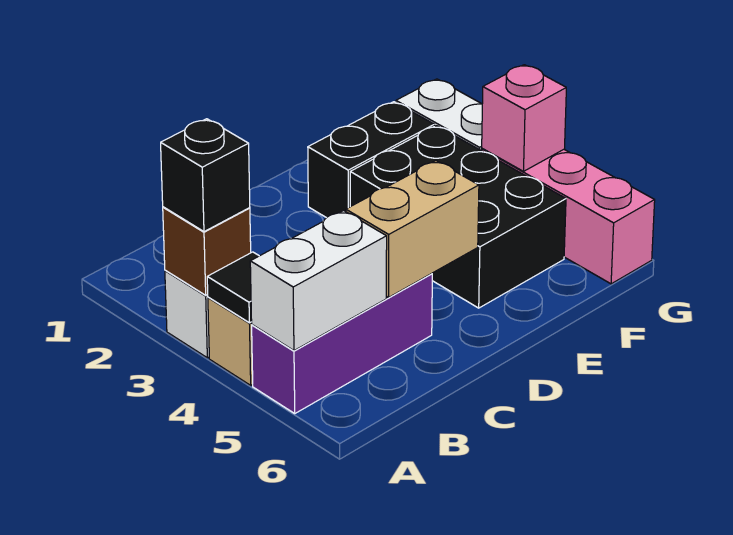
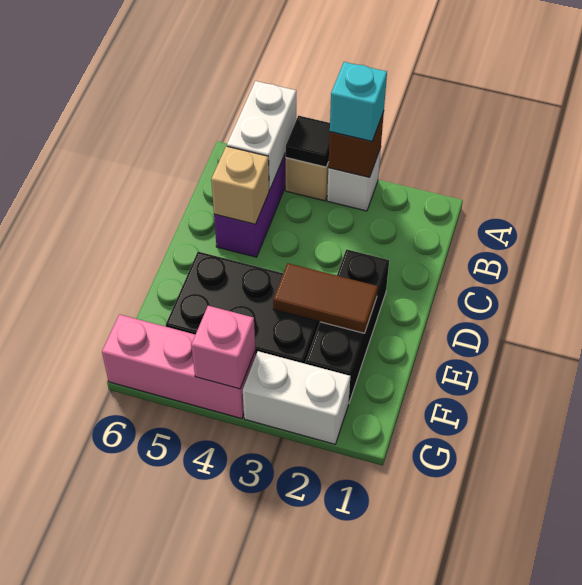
black 1x1 brick [161,119,250,232] -> cyan 1x1 brick [330,62,387,141]
tan 1x2 brick [346,161,479,297] -> tan 1x1 brick [211,146,269,224]
black 1x2 brick [308,102,434,218] -> black 1x3 brick [306,249,389,402]
none -> brown 1x2 tile [273,263,378,333]

